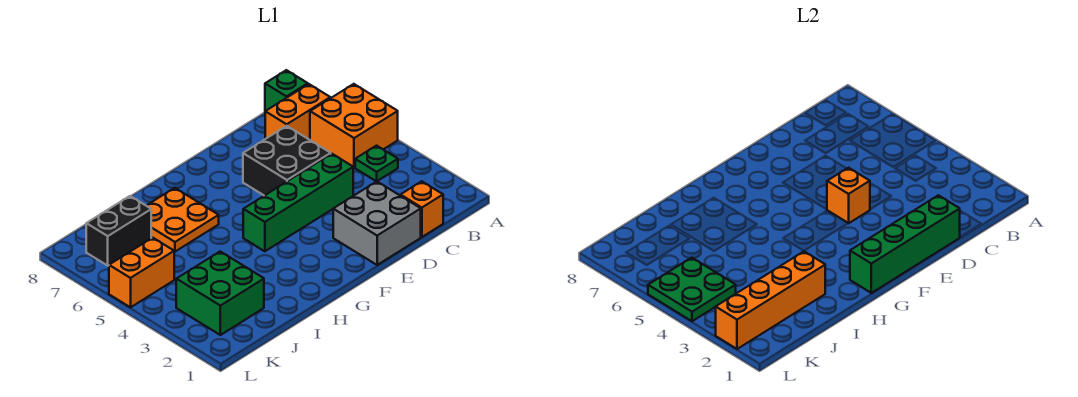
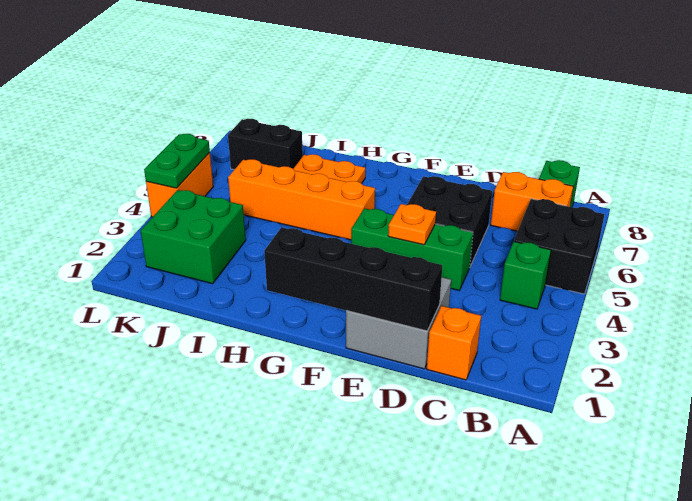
orange 2x2 brick [310,84,398,168] -> black 2x2 brick [514,199,605,294]
green 1x1 plate [355,146,398,181] -> green 1x1 brick [500,242,551,309]
green 1x4 brick [850,195,960,293] -> black 1x4 brick [264,227,442,331]
green 1x4 brick [243,154,353,251] -> green 1x3 brick [351,208,473,290]
orange 1x1 brick [827,168,870,223] -> orange 1x1 plate [388,204,436,245]
orange 1x4 brick [716,251,825,349] -> orange 1x4 brick moved to [228,159,375,240]
green 2x2 plate [648,258,736,321] -> green 1x2 plate [144,134,210,188]
orange 1x2 brick [109,238,174,307] -> orange 1x2 brick turned to [146,153,213,217]

